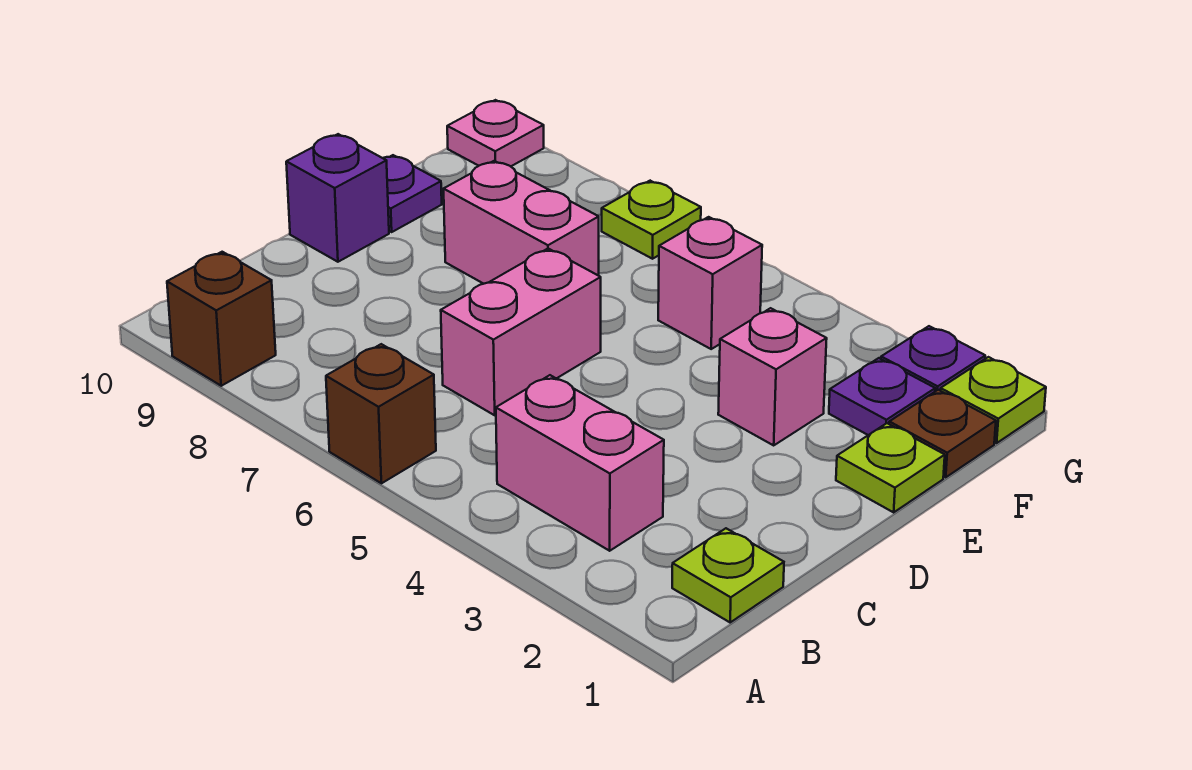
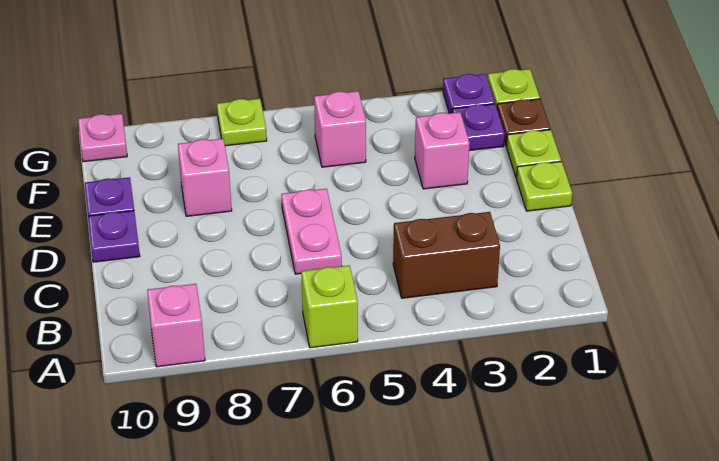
brown 1x1 brick [326,344,436,483] -> lime 1x1 brick [301,265,358,348]
brown 1x1 brick [167,252,276,386] -> pink 1x1 brick [147,284,205,367]
lime 1x1 plate [672,528,784,622] -> lime 1x1 plate moved to [517,162,572,211]
pink 1x2 brick [496,375,664,551] -> brown 1x2 brick [393,212,500,298]
pink 1x2 brick [441,249,601,415] -> pink 1x2 plate [281,189,342,274]
purple 1x1 brick [286,134,389,262] -> purple 1x1 plate [88,211,140,262]
pink 1x2 brick [444,161,599,284] -> pink 1x1 brick [178,139,232,216]

